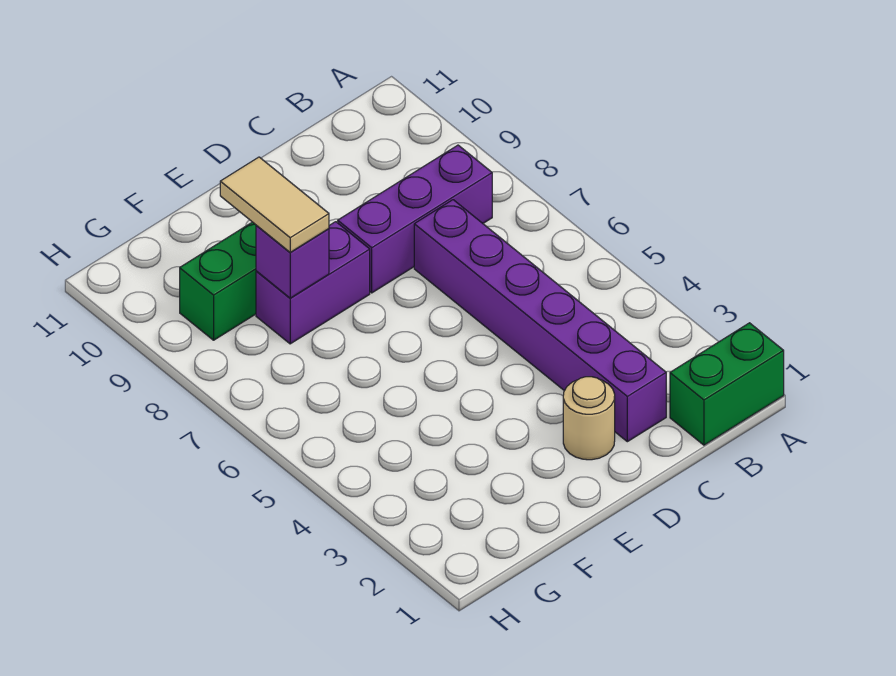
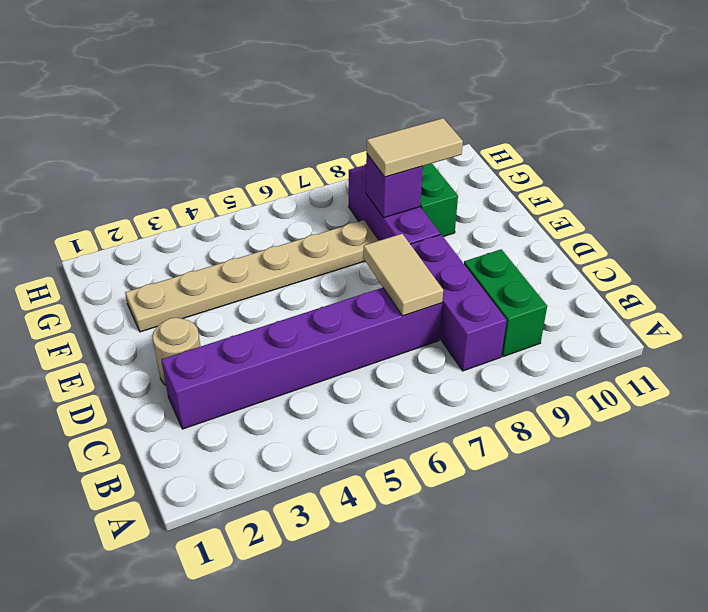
green 1x2 brick [670,323,784,445] -> green 1x2 brick moved to [464,249,547,357]
none -> tan 1x2 tile [363,234,443,316]
purple 1x2 brick [256,222,370,344] -> purple 1x3 brick [349,164,440,244]
none -> tan 1x6 plate [125,220,378,332]

